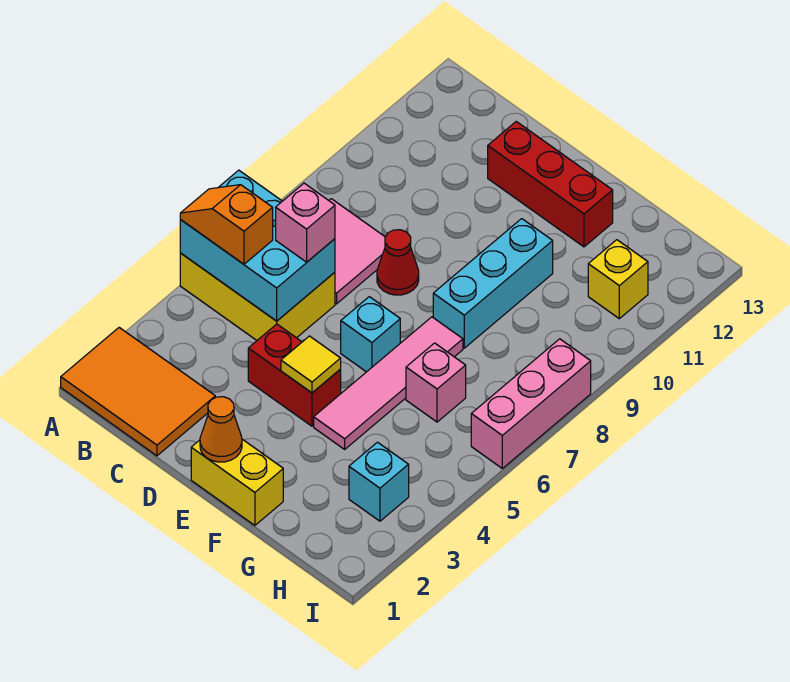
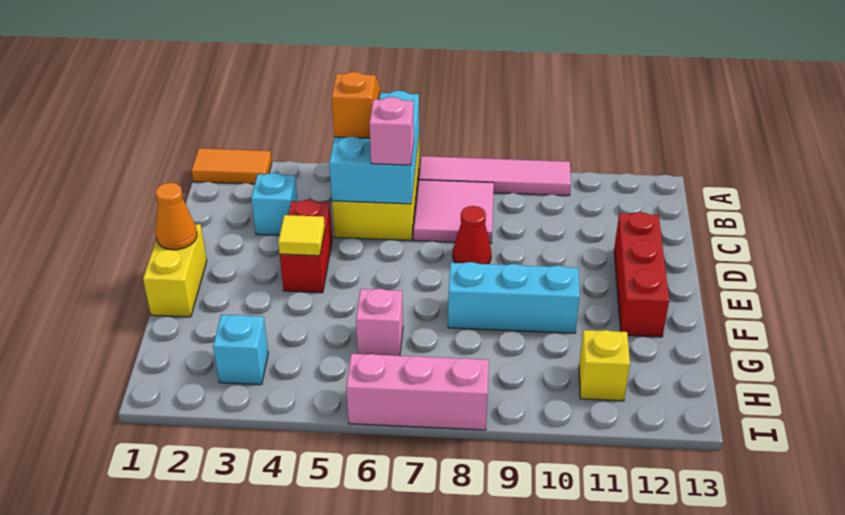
orange 2x3 tile [61,328,215,456] -> orange 1x2 tile [192,148,272,184]
cyan 1x1 brick [341,297,400,372] -> cyan 1x1 brick moved to [251,173,297,235]
pink 1x4 tile [314,317,463,449] -> pink 1x4 tile moved to [419,156,571,196]

